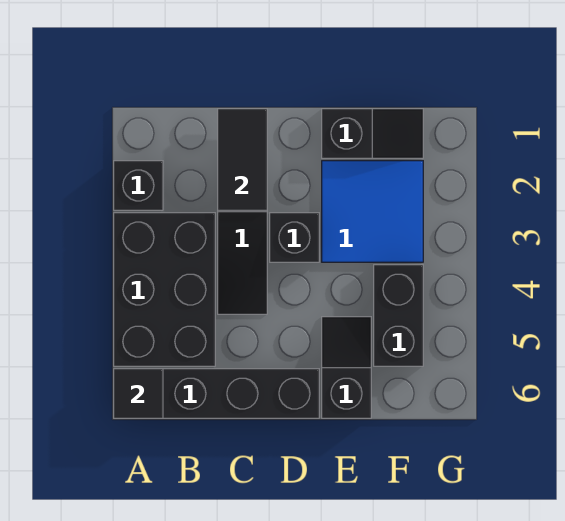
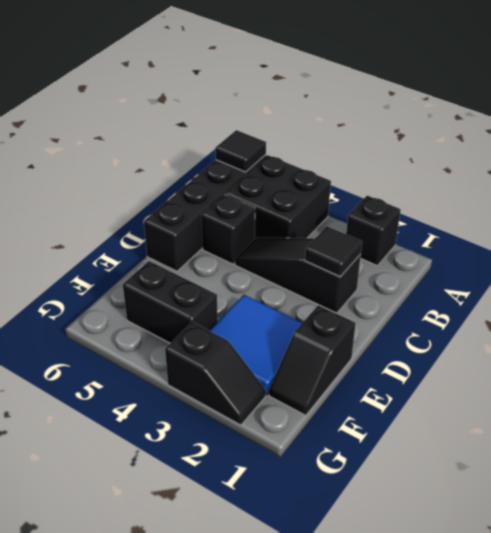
black 2x3 brick [114,213,215,366] -> black 2x2 brick [225,155,331,239]
black 1x2 tile [218,109,267,210] -> black 1x1 tile [305,226,362,277]
black 1x1 brick [270,213,319,262] -> black 1x1 brick moved to [201,194,255,264]
black 1x2 slope [322,317,371,418] -> black 1x2 slope moved to [165,322,266,425]

